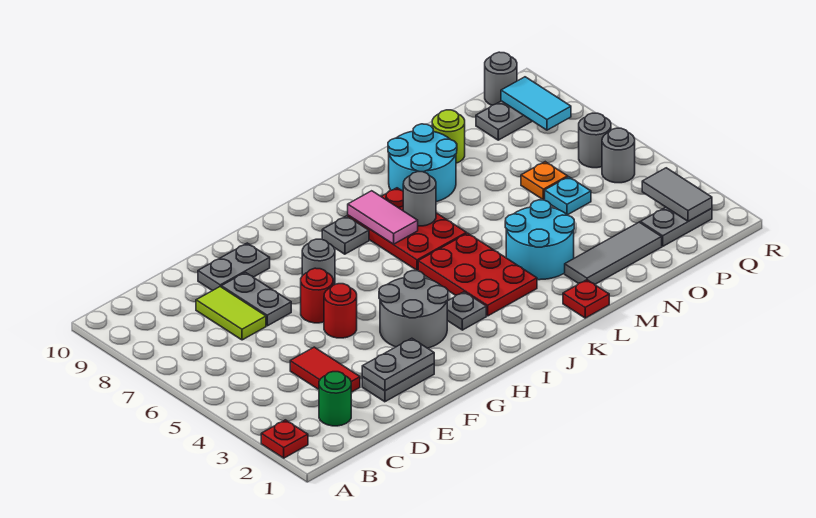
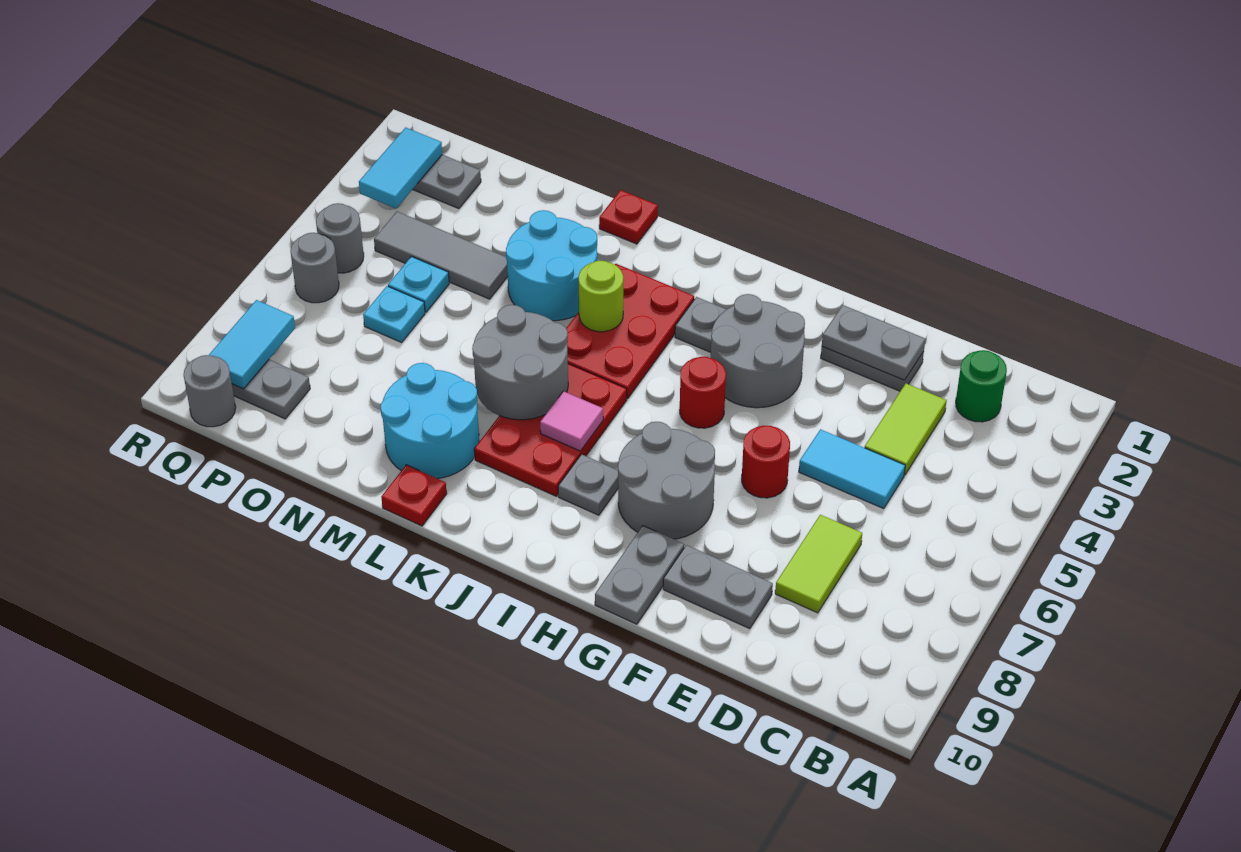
red 1x1 plate [261,420,308,458] -> red 1x1 plate moved to [381,465,447,526]
red 1x2 tile [290,347,360,392] -> lime 1x2 tile [865,383,947,475]
none -> cyan 1x2 tile [799,429,905,509]
grey 1x2 plate [221,272,291,326] -> grey 1x2 plate moved to [595,526,684,624]
red 1x1 round brick [324,284,357,338] -> red 1x1 round brick moved to [680,357,726,428]
grey 1x1 round brick [302,239,335,285] -> grey 2x2 round brick [618,422,715,539]
pink 1x2 tile [348,191,418,244] -> pink 1x1 tile [540,391,603,451]
grey 1x1 round brick [403,172,436,226] -> grey 2x2 round brick [472,305,568,420]
grey 1x3 tile [565,222,662,284] -> grey 1x3 tile moved to [374,212,508,299]
lime 1x1 round brick [432,110,465,163] -> lime 1x1 round brick moved to [579,261,623,332]
orange 1x1 plate [521,162,568,200] -> cyan 1x1 plate [363,286,425,342]
grey 1x2 tile [642,168,712,221] -> cyan 1x2 tile [359,127,442,208]

